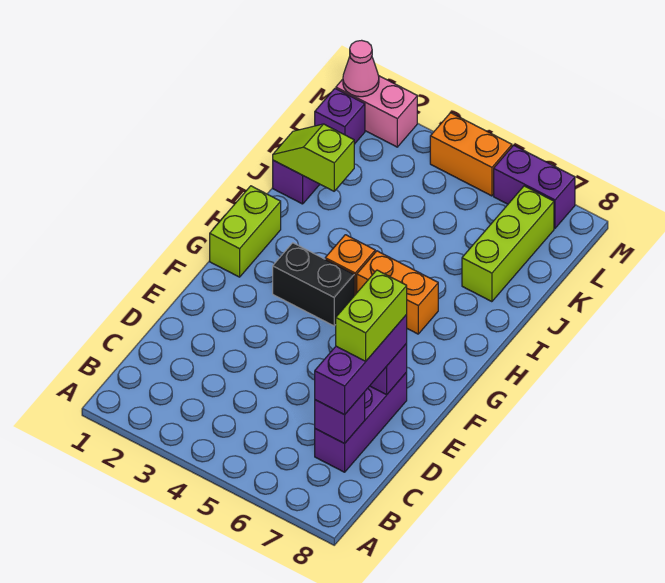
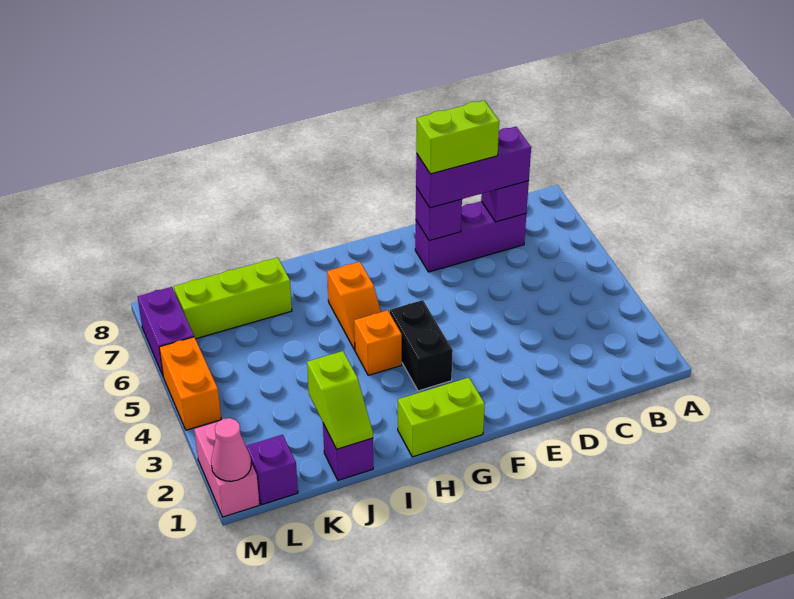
orange 1x2 brick [357,251,438,334] -> orange 1x2 slope [327,262,381,350]

